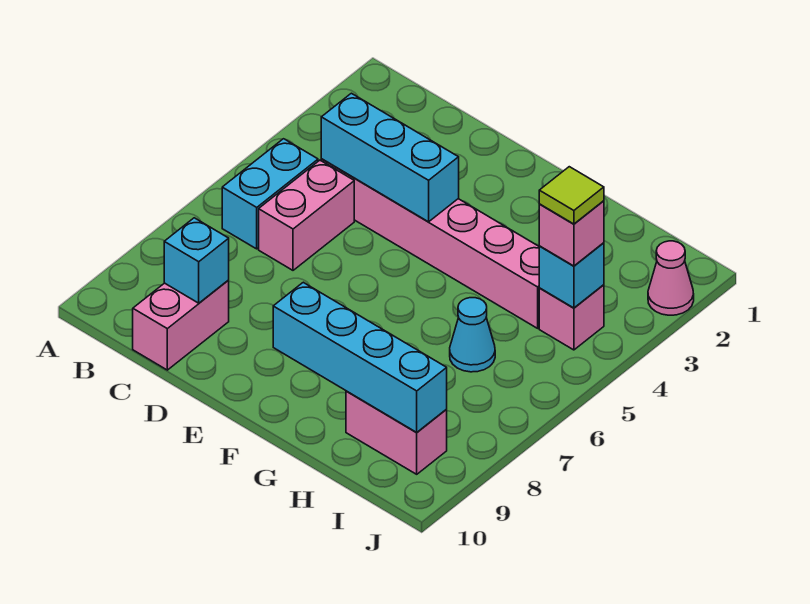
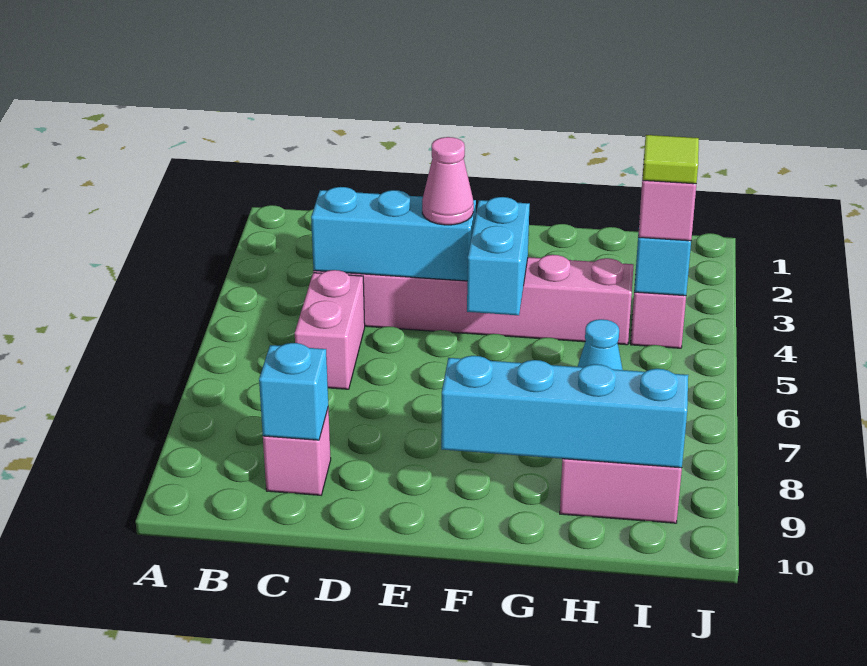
cyan 1x2 brick [222,139,318,249] -> cyan 1x2 brick moved to [467,197,530,315]
pink 1x2 brick [133,280,229,370] -> pink 1x1 brick [263,407,331,495]
pink 1x1 cone [648,241,694,315] -> pink 1x1 cone moved to [422,137,474,225]

